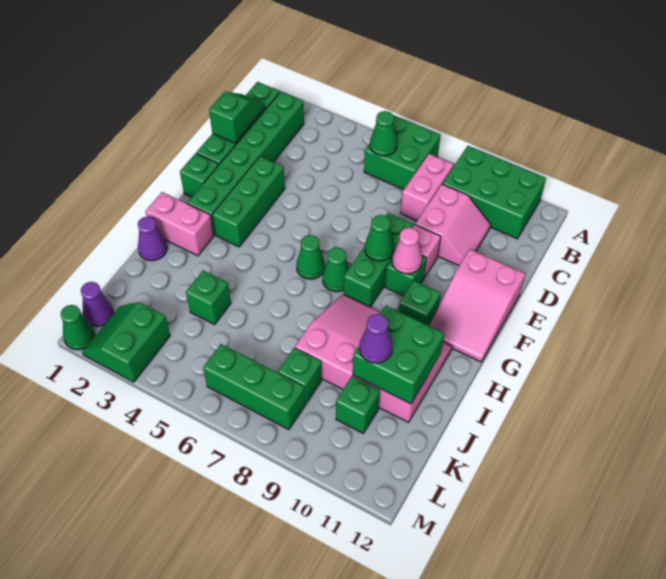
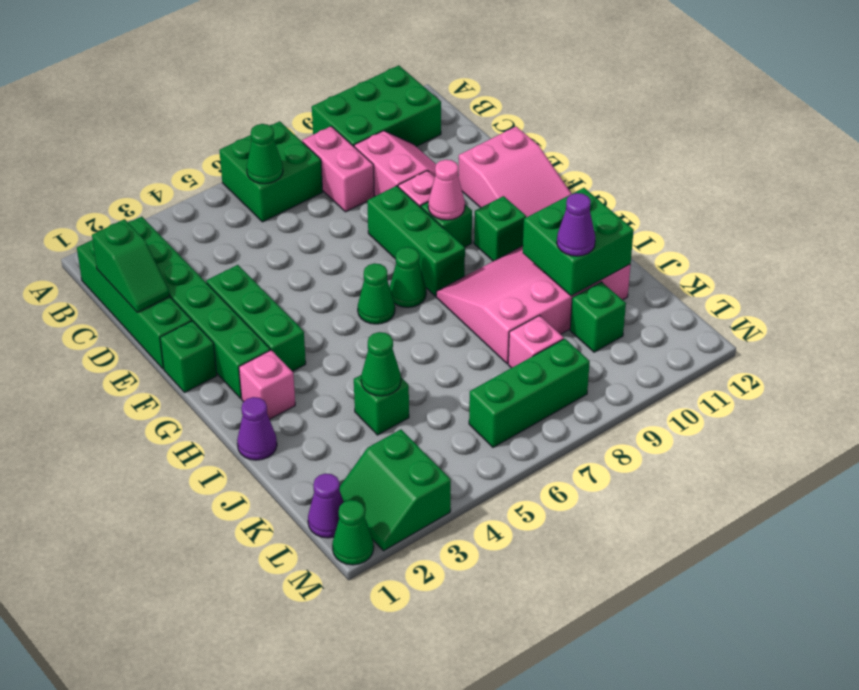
green 1x2 slope [209,92,265,143] -> green 1x2 slope turned to [92,219,170,312]
green 1x1 cone [365,215,394,261] -> green 1x1 cone moved to [361,332,401,396]
pink 1x2 brick [145,192,214,256] -> pink 1x1 brick [239,350,295,419]
green 1x1 brick [278,348,322,404] -> pink 1x1 brick [508,316,564,368]

